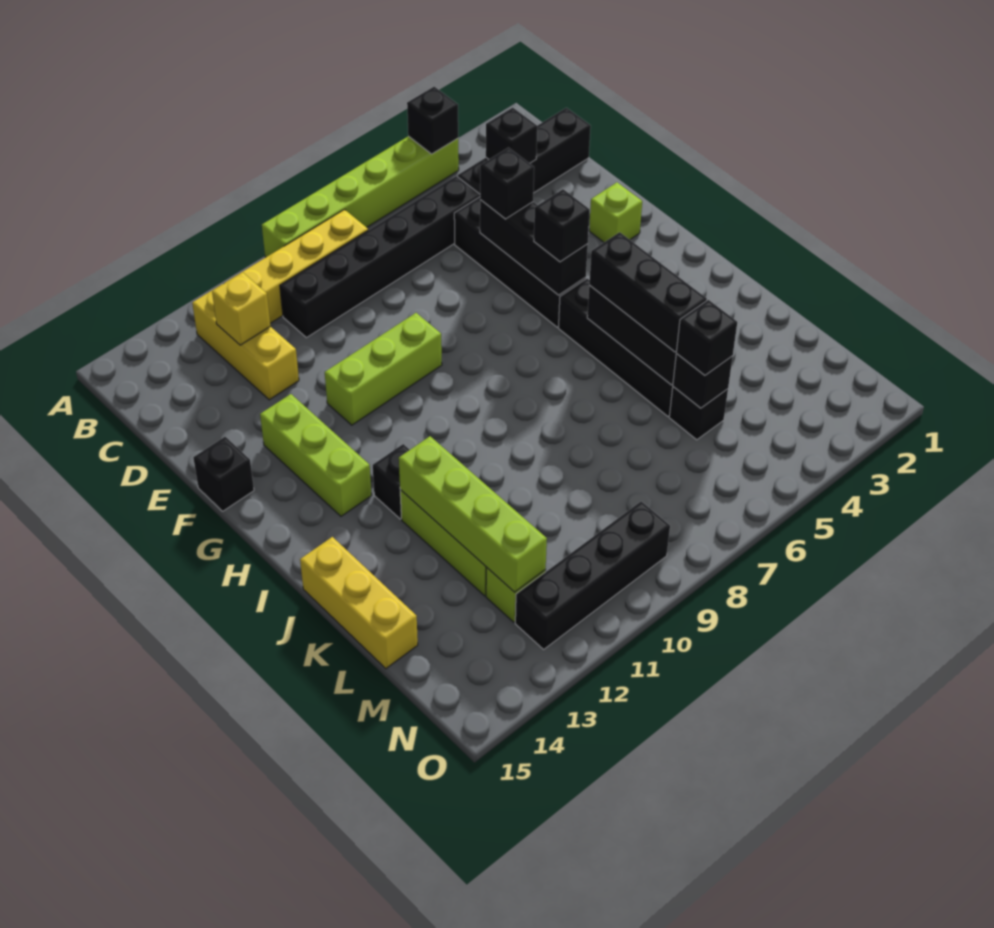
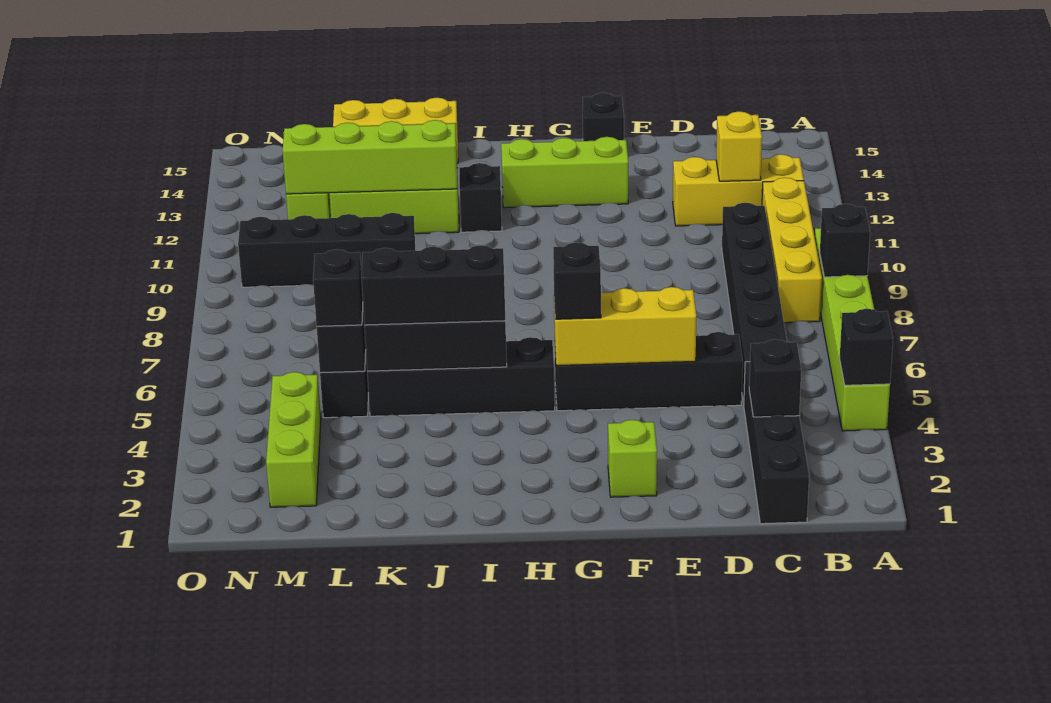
black 1x3 brick [480,200,588,295] -> yellow 1x3 brick [554,287,696,366]
black 1x1 brick [480,148,534,219] -> black 1x1 brick moved to [820,204,870,277]
lime 1x3 brick [325,313,442,425] -> lime 1x3 brick moved to [266,372,321,507]
black 1x4 brick [515,501,670,649] -> black 1x4 brick turned to [238,213,416,287]

